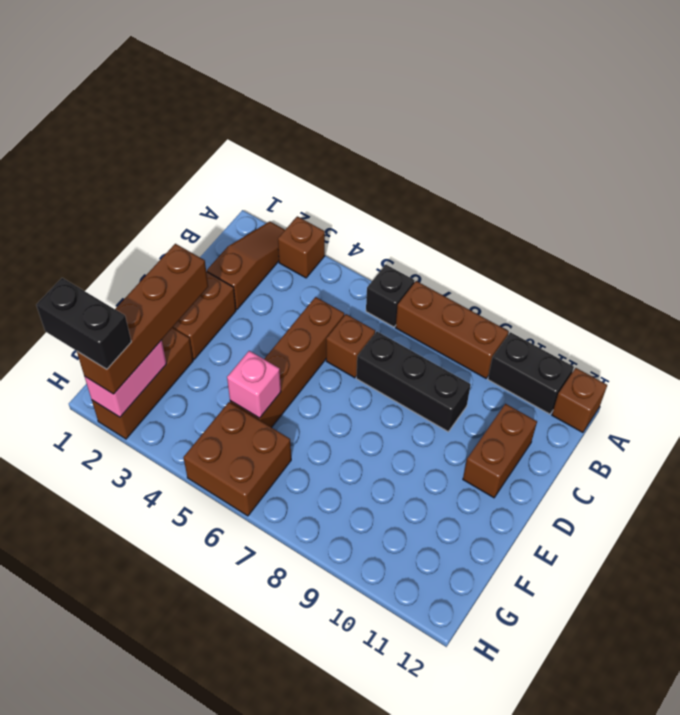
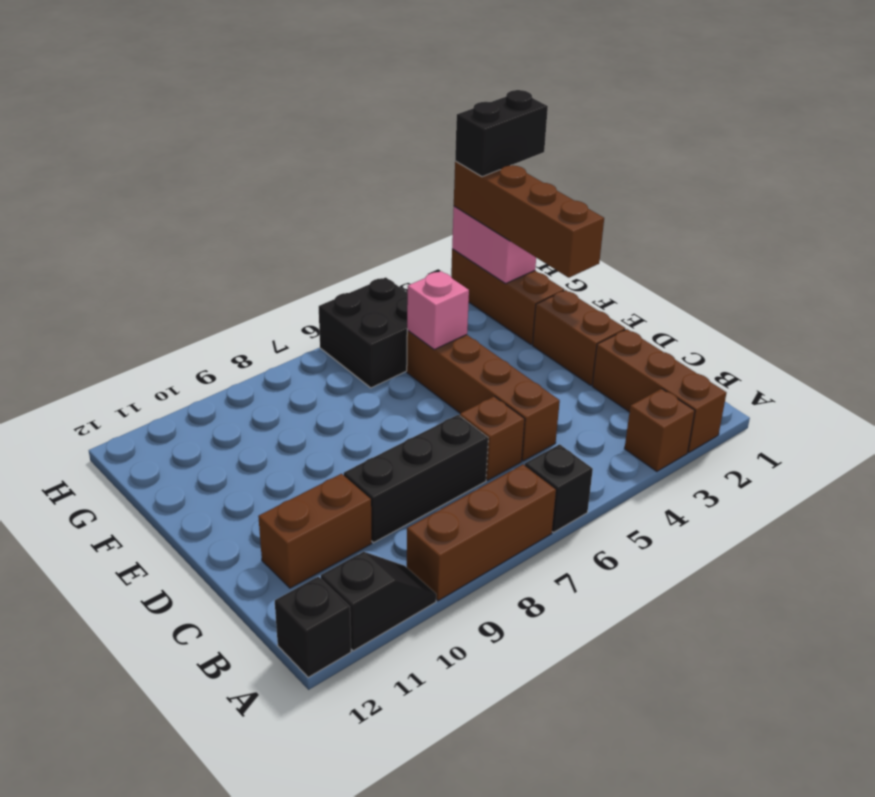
brown 1x3 slope [207,221,285,310] -> brown 1x3 brick [592,329,726,452]
black 1x2 brick [488,332,574,414] -> black 1x2 slope [321,552,436,651]
brown 1x1 brick [552,368,607,433] -> black 1x1 brick [275,577,351,677]
brown 1x2 brick [463,404,537,498] -> brown 1x2 brick turned to [258,474,372,588]
brown 2x2 brick [183,402,291,516] -> black 2x2 brick [319,277,408,388]

